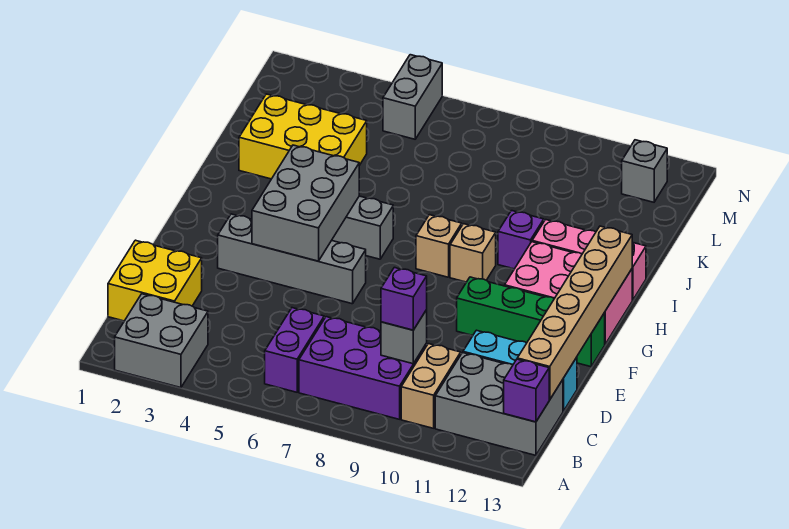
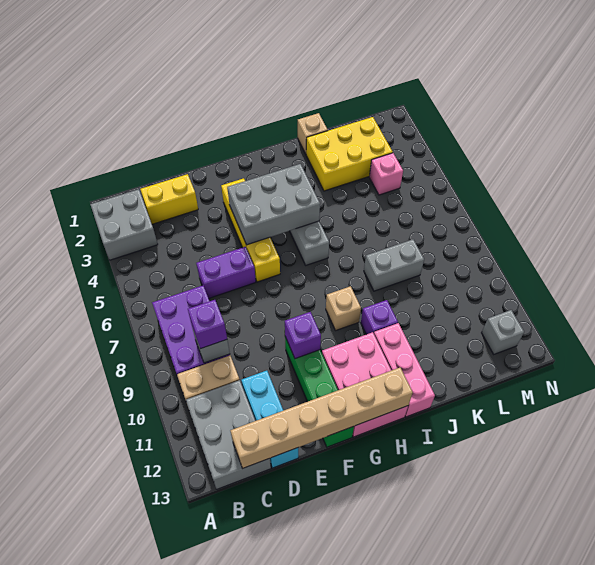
purple 1x2 brick [265,308,324,392] -> purple 1x2 brick moved to [196,247,256,298]
purple 1x1 brick [504,359,549,422] -> purple 1x1 brick moved to [285,312,321,359]
yellow 2x2 brick [108,240,202,321] -> yellow 1x2 brick [140,174,198,224]
grey 1x4 brick [218,214,366,304] -> yellow 1x4 brick [221,178,280,282]
tan 1x1 brick [416,215,462,277] -> tan 1x1 brick moved to [298,113,328,154]
yellow 2x3 brick [239,94,367,179] -> yellow 2x3 brick turned to [306,117,393,191]
none -> pink 1x1 brick [369,153,403,195]
grey 1x2 brick [383,55,442,139] -> grey 1x2 brick moved to [364,239,424,291]

